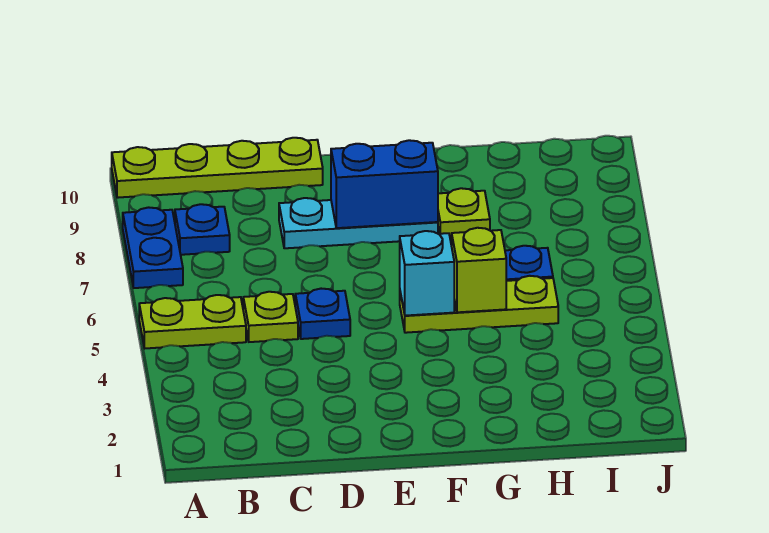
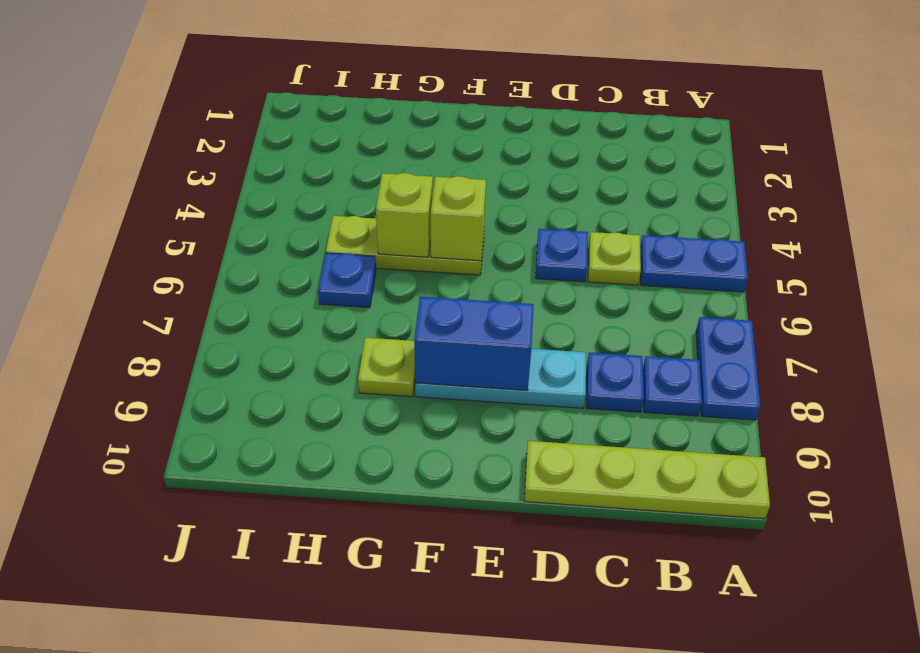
lime 1x2 plate [139,295,246,348] -> blue 1x2 plate [640,235,748,292]
none -> blue 1x1 plate [586,352,644,412]
cyan 1x1 brick [400,231,454,316] -> lime 1x1 brick [431,176,486,261]

